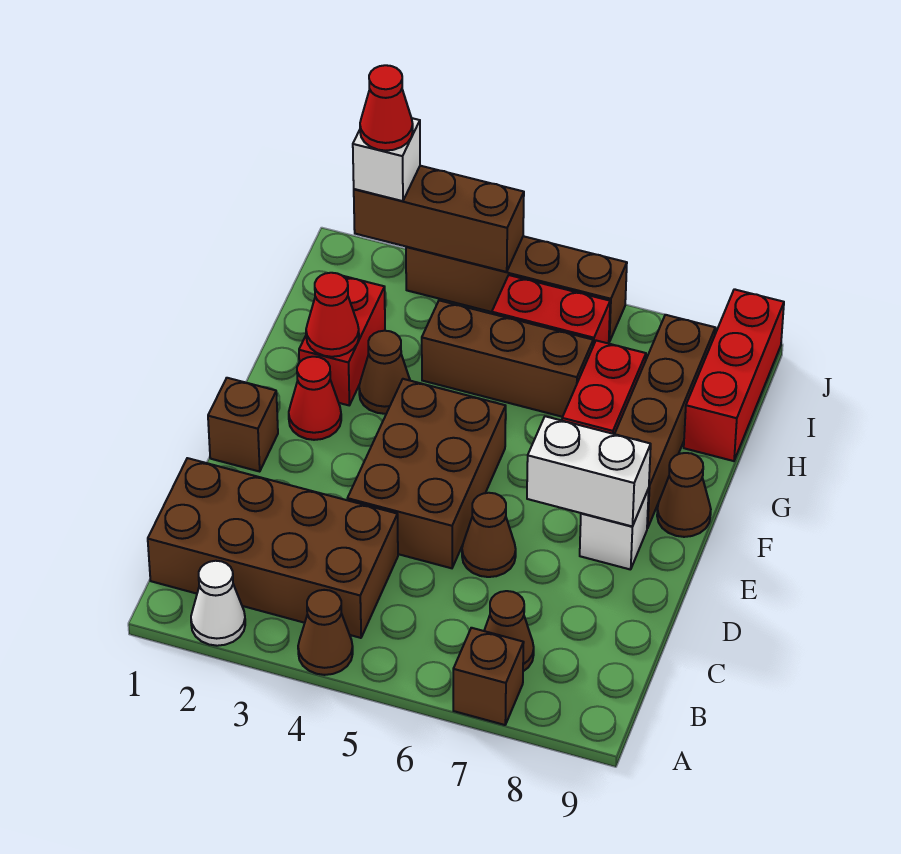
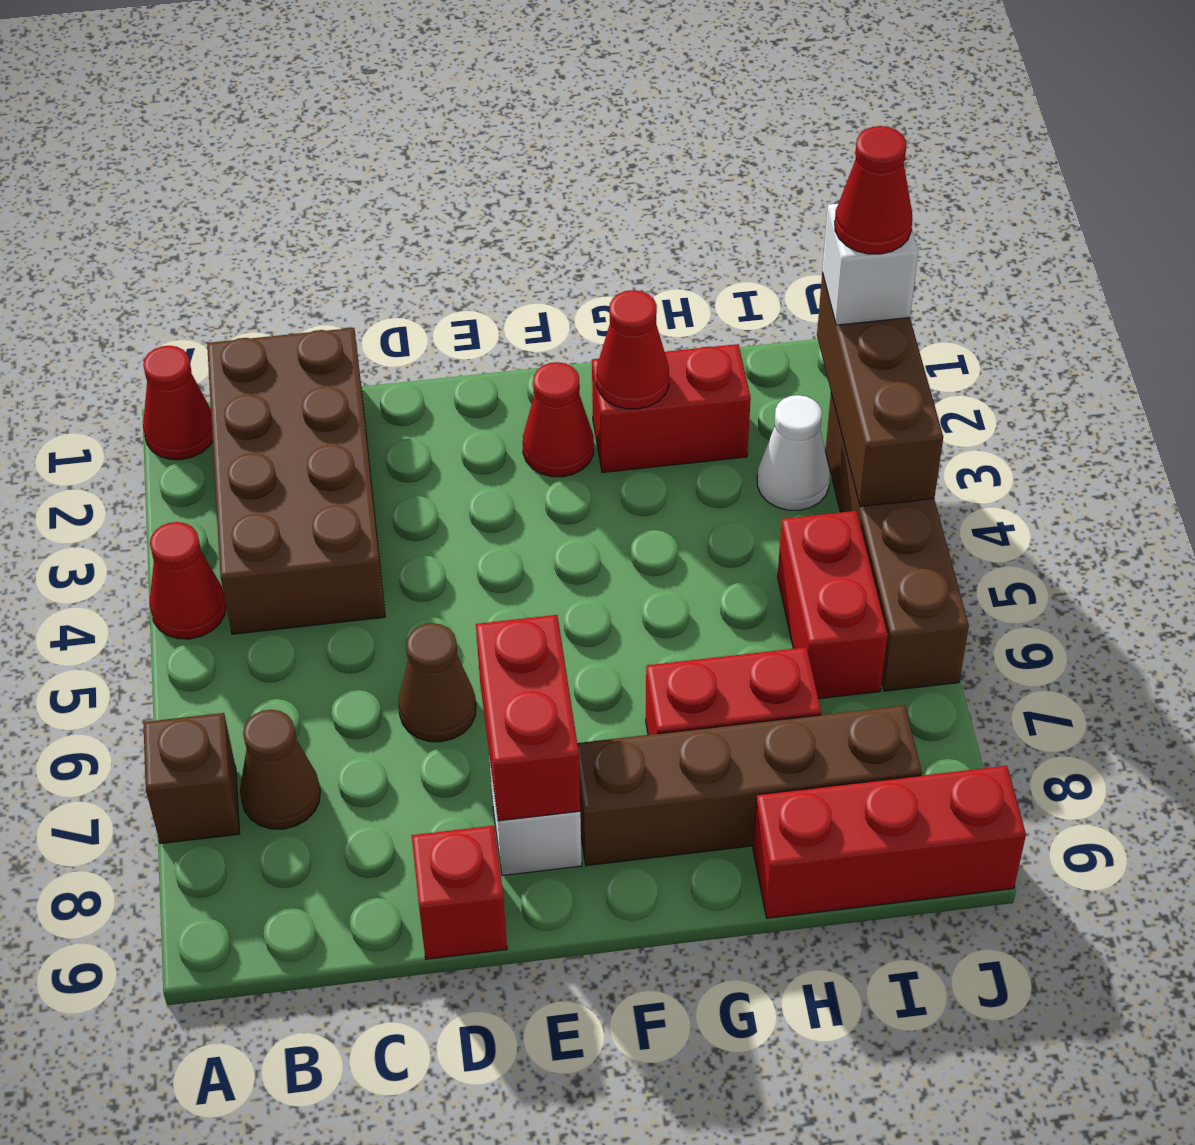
none -> red 1x1 cone [143,346,213,460]
white 1x1 cone [191,561,245,646] -> white 1x1 cone moved to [757,395,830,510]
brown 1x1 cone [298,590,353,675] -> red 1x1 cone [149,522,226,639]
brown 2x3 brick [347,379,506,568] -> none
none -> red 1x1 brick [412,826,507,959]
brown 1x1 brick [208,378,278,471] -> none
white 1x2 brick [527,416,651,526] -> red 1x2 brick [476,615,580,821]
brown 1x1 cone [657,453,711,537] -> none
brown 1x1 cone [359,331,410,414] -> none
brown 1x3 brick [422,300,593,417] -> none

